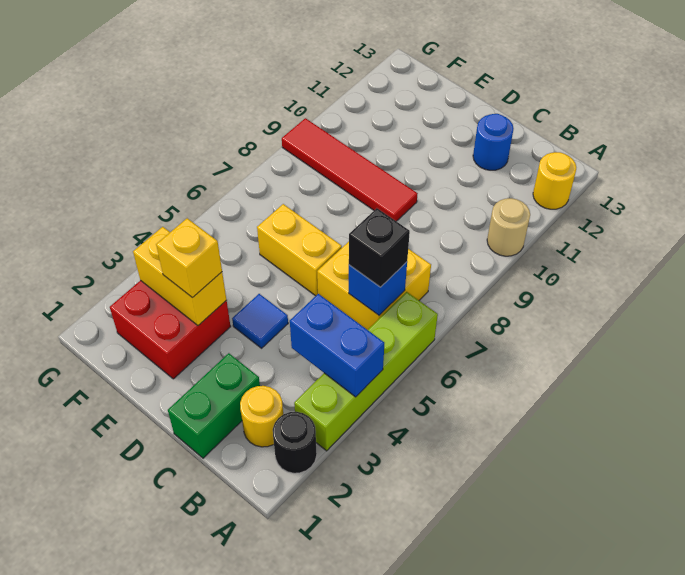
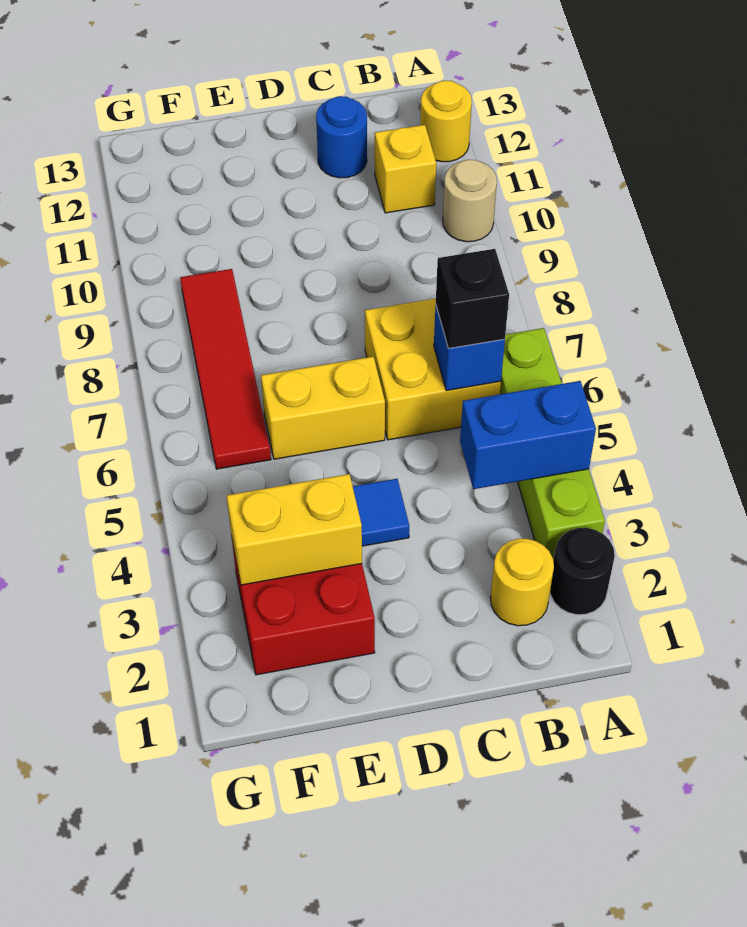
green 1x2 brick [168,353,260,458] -> none
red 1x4 tile [282,118,418,221] -> red 1x4 tile turned to [180,269,271,469]
yellow 1x1 brick [156,218,222,298] -> yellow 1x1 brick moved to [375,125,436,213]

